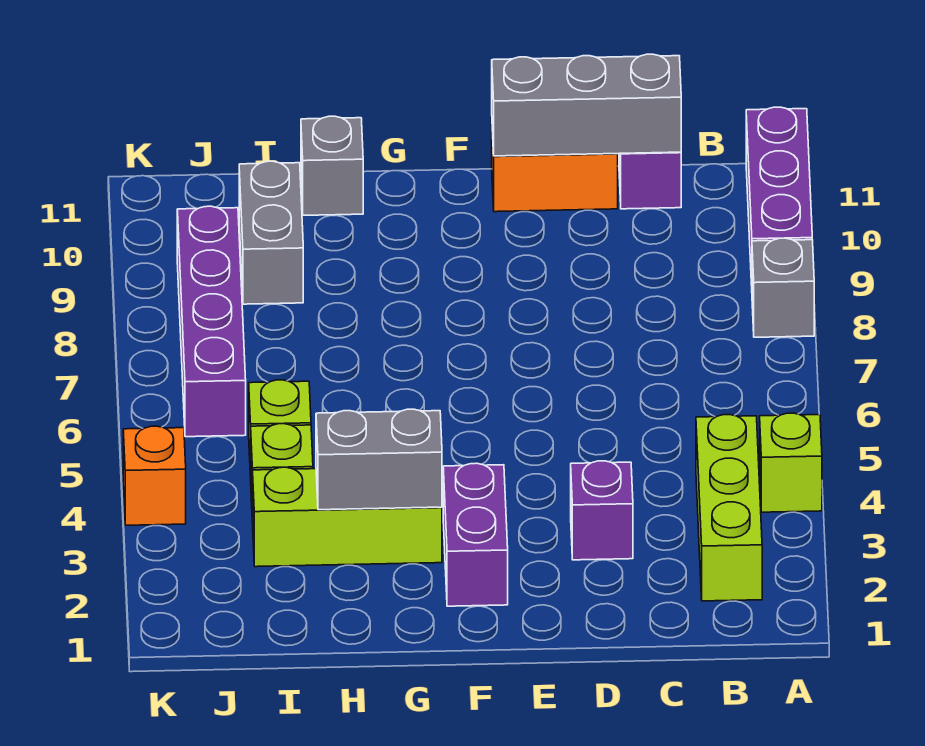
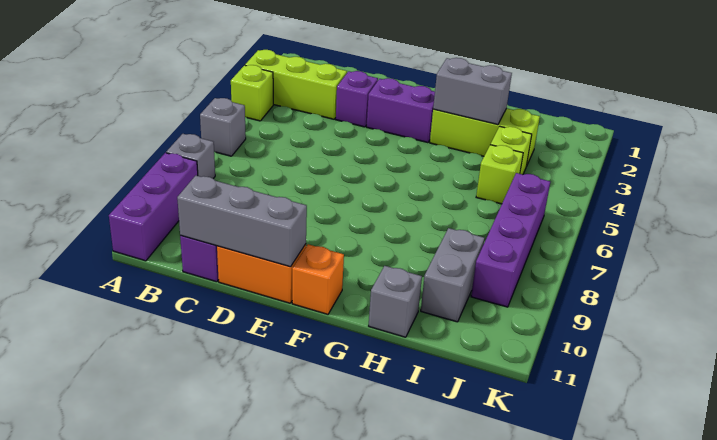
none -> grey 1x1 brick [200,98,246,156]
lime 1x3 brick [696,415,762,601] -> lime 1x3 brick turned to [245,50,347,119]
purple 1x2 brick [443,463,508,606] -> purple 1x2 brick turned to [367,78,435,143]
orange 1x1 brick [123,426,186,525] -> orange 1x1 brick moved to [292,244,344,314]

